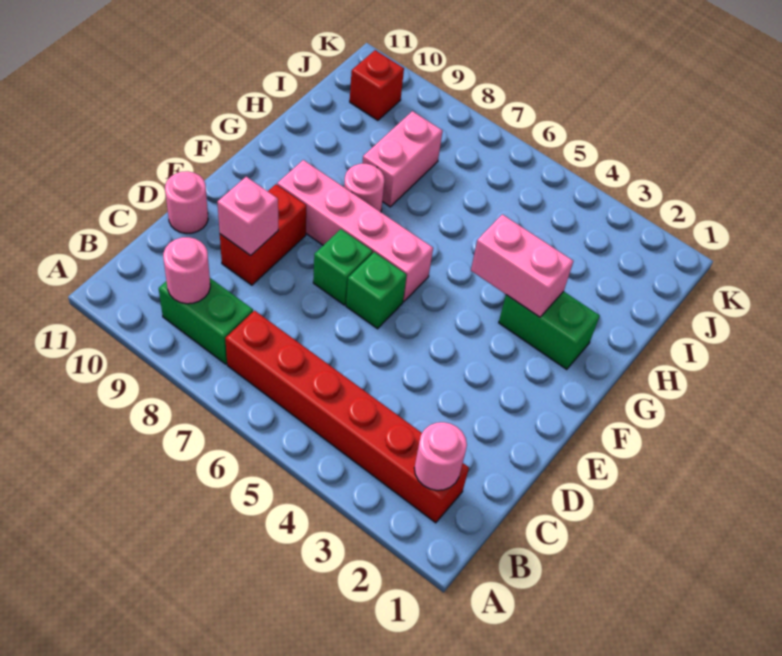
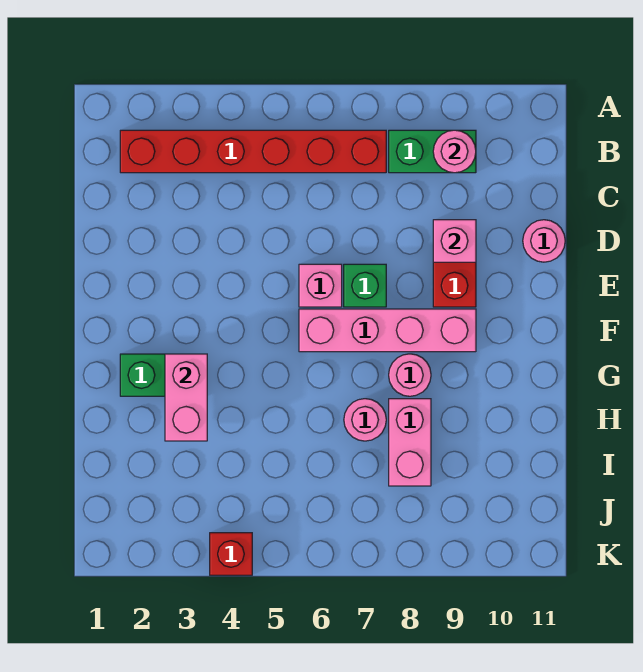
pink 1x1 round brick [414,422,467,490] -> pink 1x1 round brick moved to [344,399,386,441]
green 1x1 brick [346,252,407,329] -> pink 1x1 brick [299,264,342,307]
pink 1x2 brick [471,214,573,317] -> pink 1x2 brick turned to [165,354,207,441]
red 1x1 brick [350,50,404,120] -> red 1x1 brick moved to [210,533,252,575]

